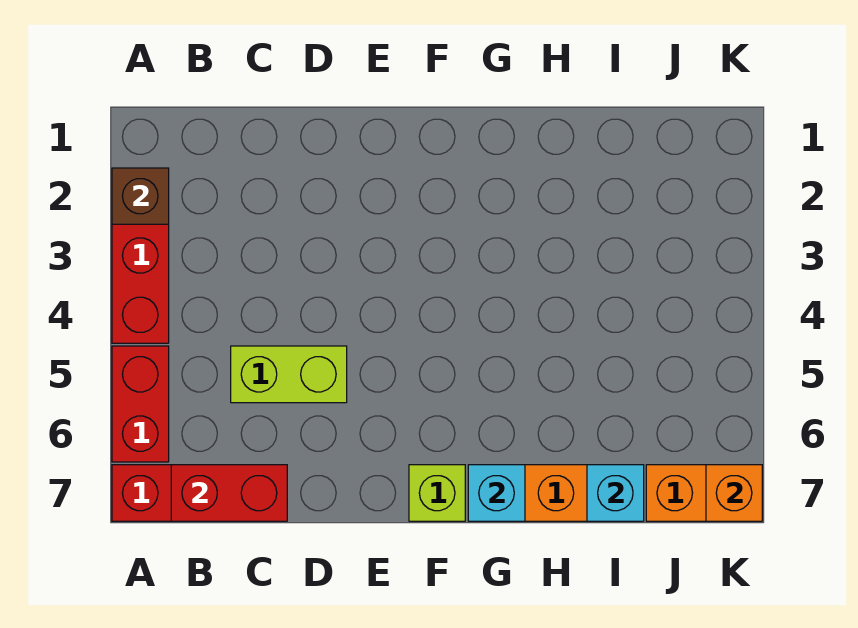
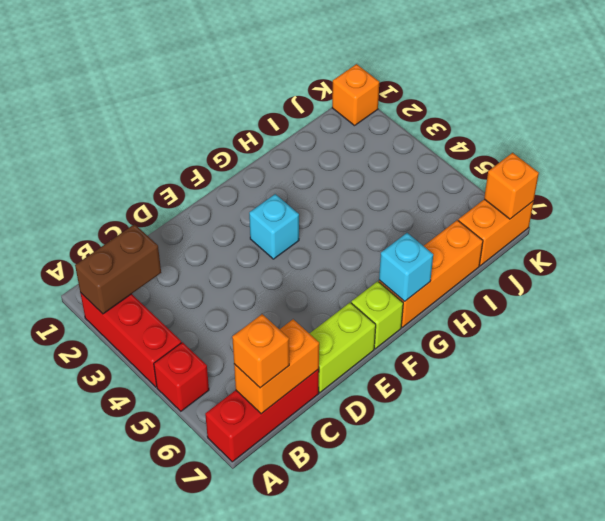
brown 1x1 brick [112,168,169,224] -> brown 1x2 brick [75,224,161,314]
red 1x2 brick [112,346,169,462] -> red 1x1 brick [154,342,209,411]
red 1x2 brick [171,465,287,521] -> orange 1x2 brick [234,319,319,414]
none -> orange 1x1 brick [232,314,289,388]
lime 1x2 brick [231,346,347,403] -> lime 1x2 brick moved to [309,303,376,393]
cyan 1x1 brick [587,465,644,521] -> cyan 1x1 brick moved to [249,194,299,259]
none -> orange 1x1 brick [332,64,379,126]

